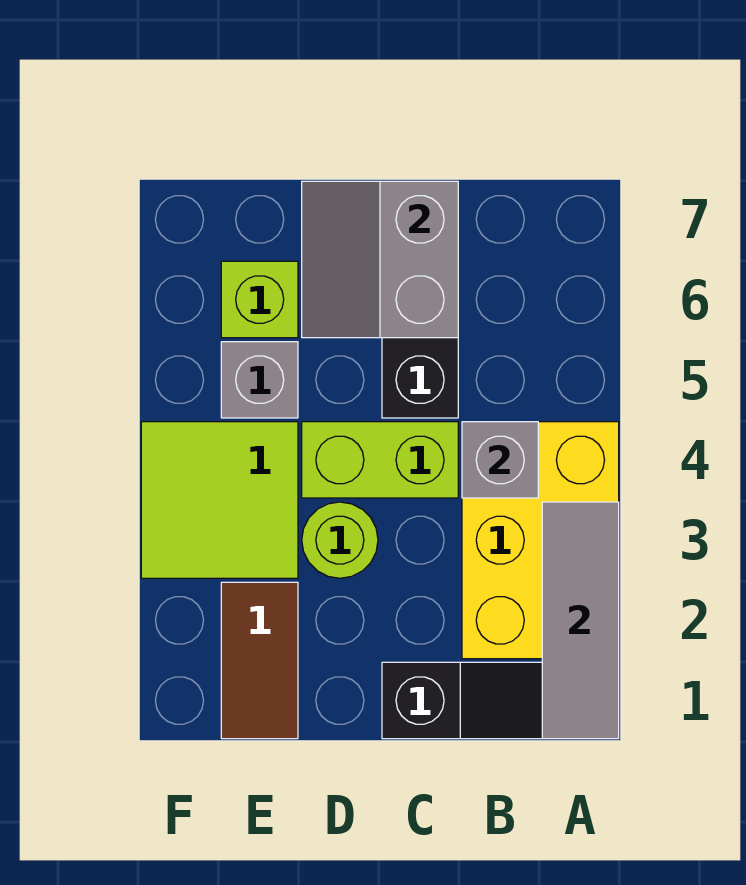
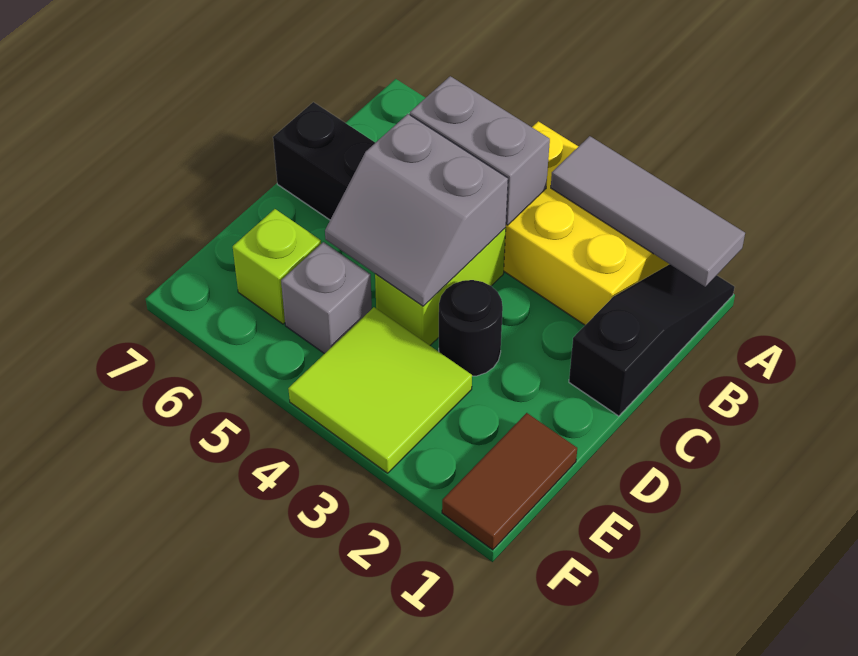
grey 1x1 brick [462,422,538,498] -> grey 1x2 brick [410,76,550,225]
grey 2x2 slope [302,181,458,338] -> grey 2x2 slope moved to [325,114,508,306]
lime 1x1 round brick [302,502,378,578] -> black 1x1 round brick [439,280,503,376]
brown 1x2 tile [221,582,298,739] -> brown 1x2 tile turned to [442,413,577,550]

